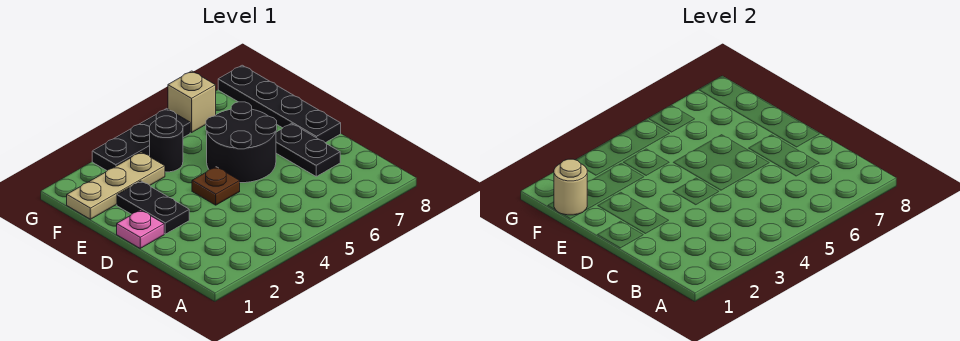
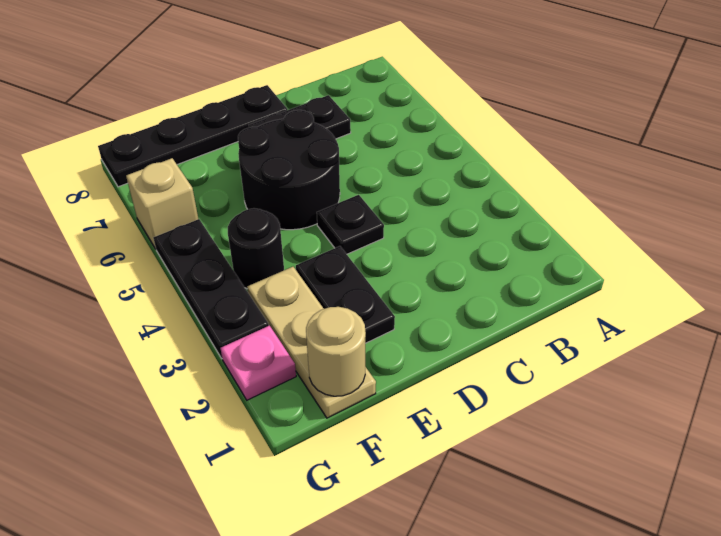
pink 1x1 plate [117,210,164,248] -> pink 1x1 plate moved to [221,326,296,400]
black 1x2 plate [117,181,189,234] -> black 1x2 plate turned to [296,246,395,343]
brown 1x1 plate [192,167,240,205] -> black 1x1 plate [317,195,384,254]

